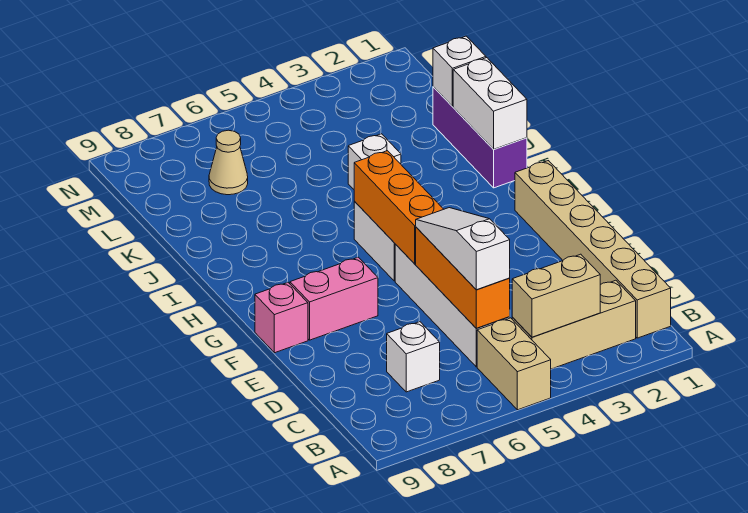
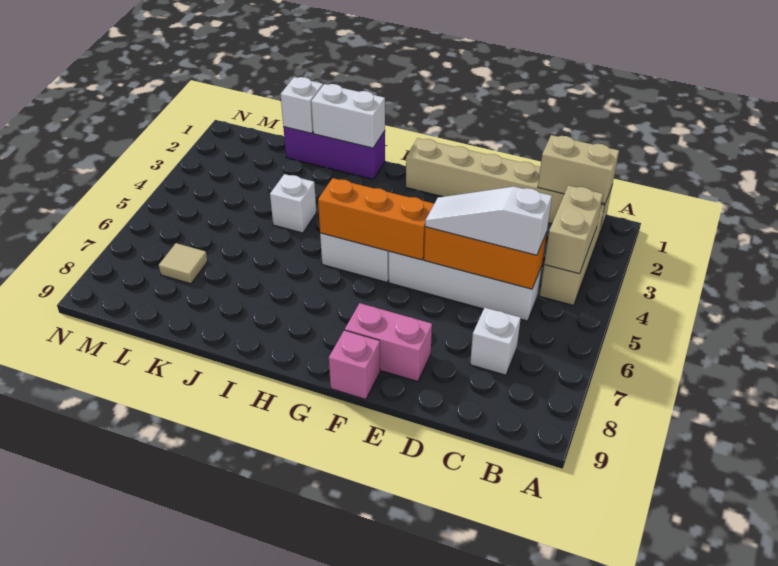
tan 1x2 brick [477,318,551,410] -> tan 1x2 brick moved to [538,135,619,204]
pink 1x2 brick [290,257,378,340] -> pink 1x2 brick turned to [345,303,432,382]
tan 1x1 cone [209,130,248,195] -> tan 1x1 tile [159,243,208,284]

